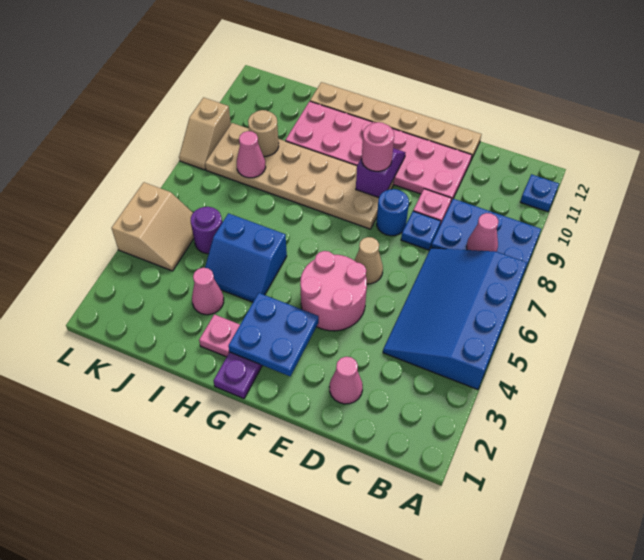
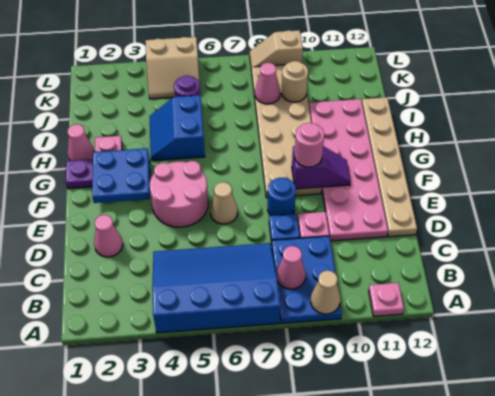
none -> tan 1x1 cone [311,271,340,314]
blue 1x1 plate [521,174,559,212] -> pink 1x1 plate [369,283,404,316]
pink 1x1 cone [192,268,224,315] -> pink 1x1 cone moved to [67,124,94,161]

